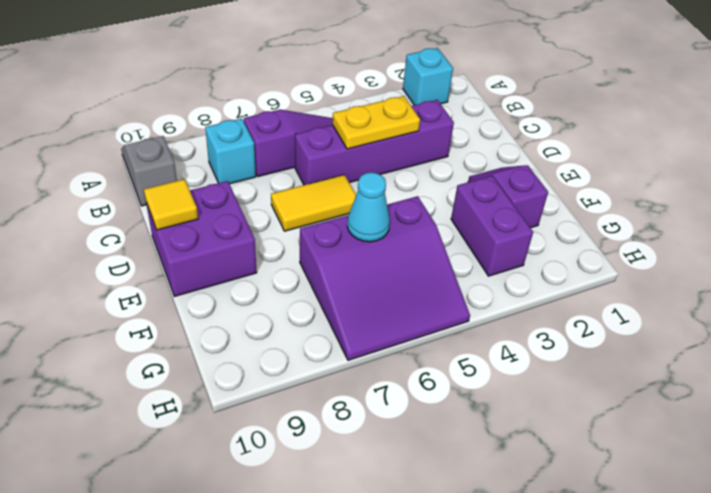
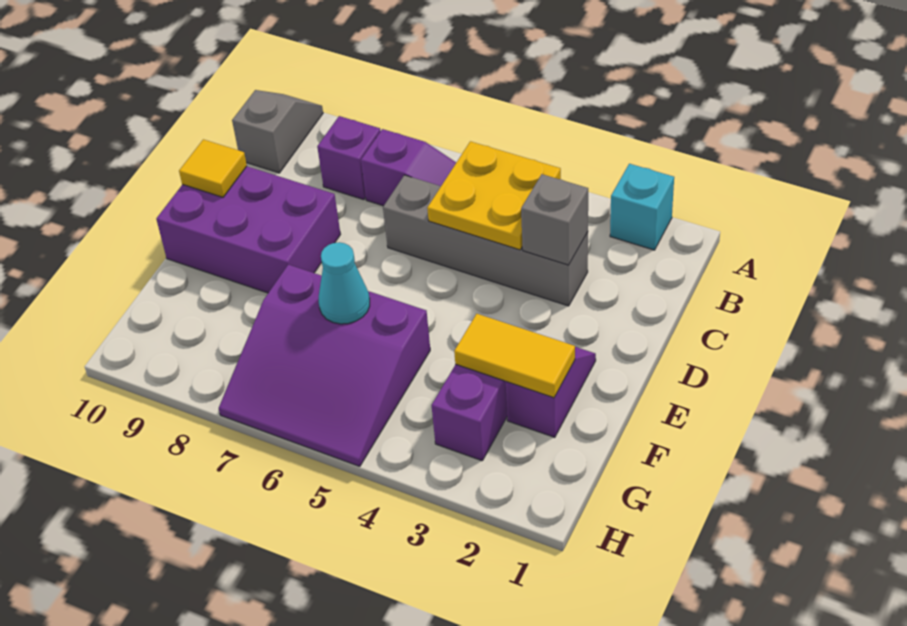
cyan 1x1 brick [205,118,256,184] -> purple 1x1 brick [317,116,381,200]
purple 1x4 brick [295,100,454,185] -> grey 1x4 brick [383,175,588,306]
none -> grey 1x1 brick [521,174,588,265]
yellow 1x2 plate [332,96,420,149] -> yellow 2x2 plate [427,141,561,250]
yellow 1x2 tile [271,175,356,231] -> yellow 1x2 tile moved to [454,314,575,398]
purple 2x2 brick [146,181,257,296] -> purple 2x3 brick [156,166,341,293]

